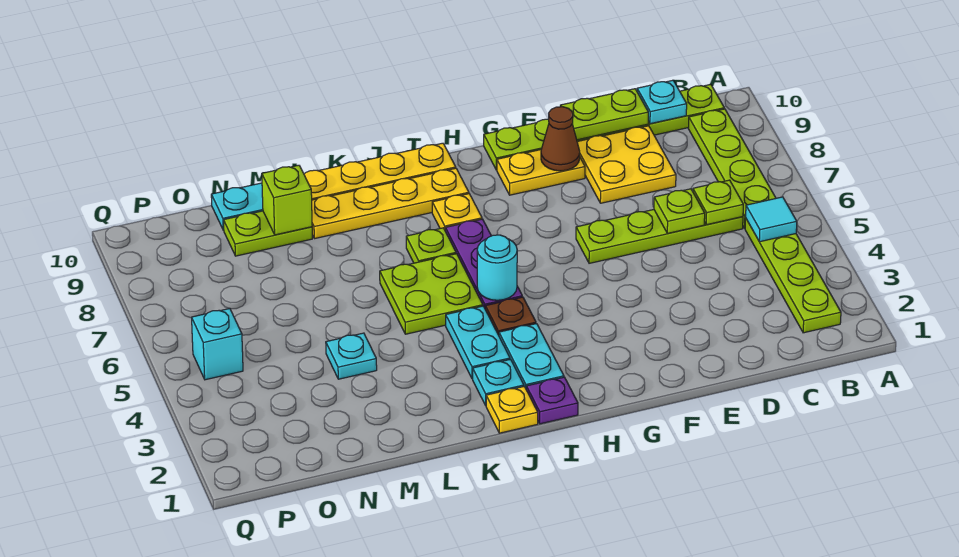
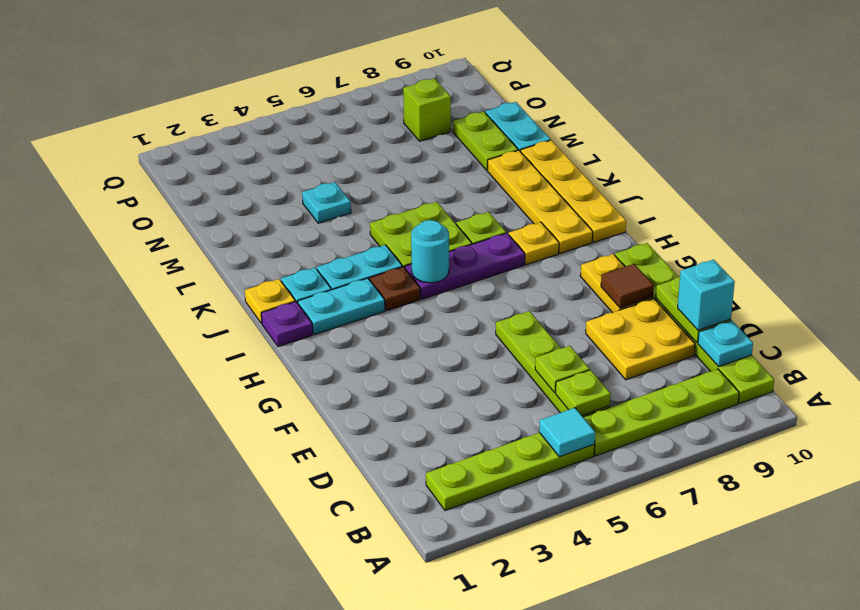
brown 1x1 cone [541,107,580,171] -> brown 1x1 tile [601,264,654,308]
lime 1x1 brick [262,165,312,235] -> lime 1x1 brick moved to [403,78,451,141]
cyan 1x1 brick [192,308,243,380] -> cyan 1x1 brick moved to [678,260,735,330]

